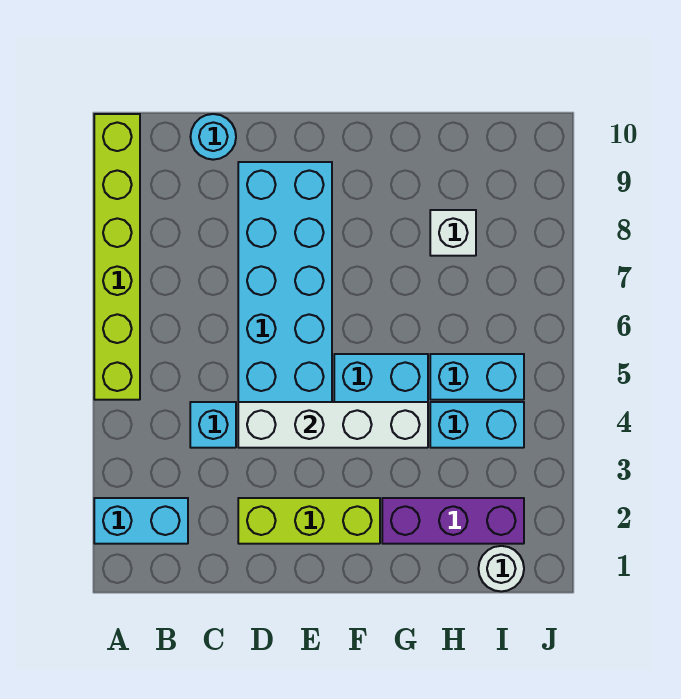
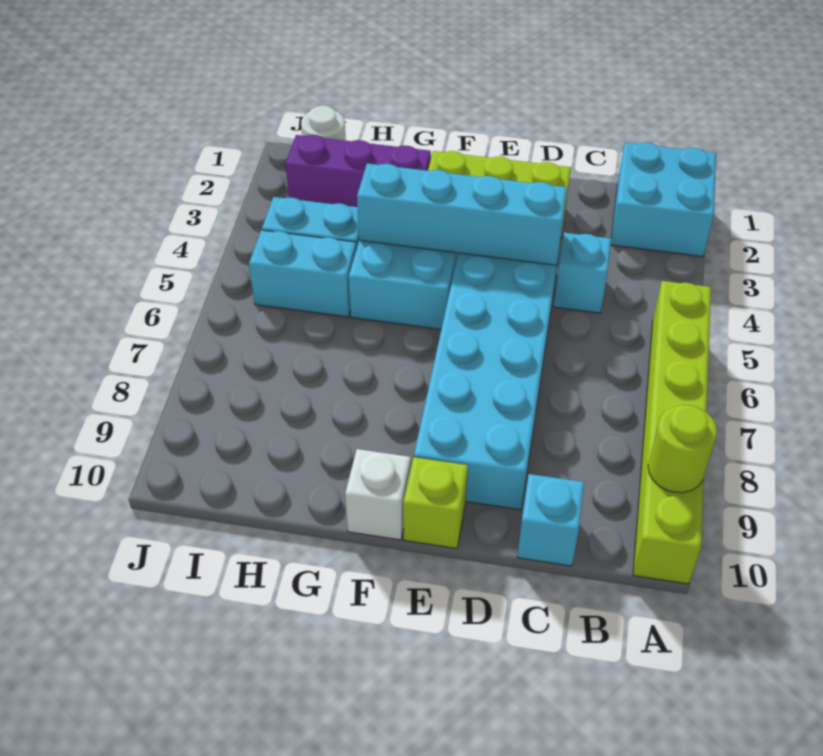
cyan 1x2 brick [94,498,188,544] -> cyan 2x2 brick [611,142,716,256]
none -> lime 1x1 round brick [648,405,717,493]
cyan 1x1 round brick [190,114,236,160] -> cyan 1x1 brick [517,474,584,566]
white 1x4 brick [238,402,428,448] -> cyan 1x4 brick [357,164,567,265]
none -> lime 1x1 brick [403,457,468,549]
white 1x1 brick [430,210,476,256] -> white 1x1 brick moved to [345,449,411,540]

